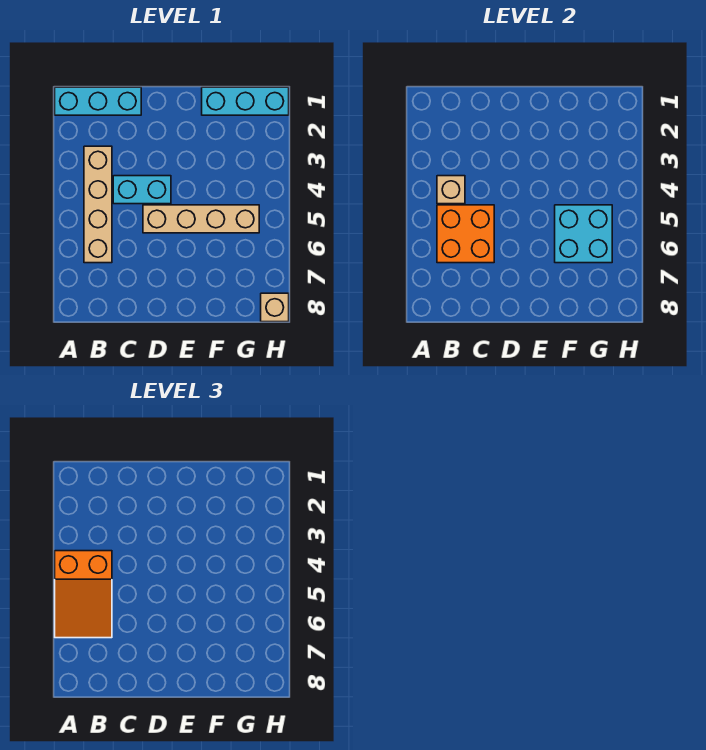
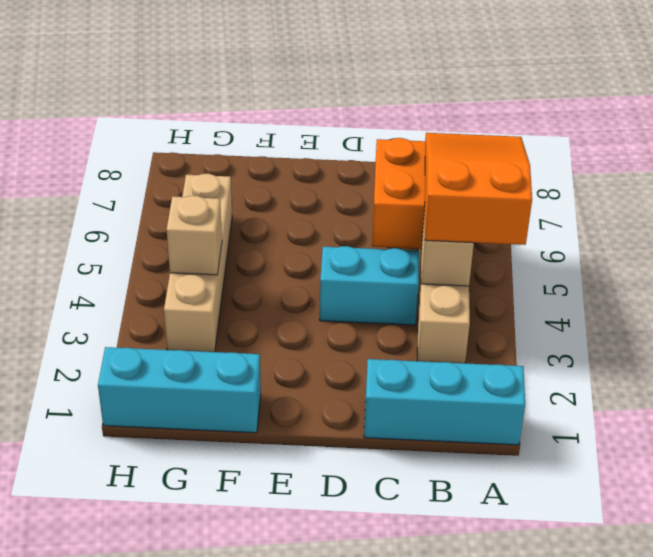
tan 1x4 brick [143,205,259,233] -> tan 1x4 brick turned to [164,174,232,352]
cyan 2x2 brick [555,205,612,263] -> none
tan 1x1 brick [261,293,289,322] -> tan 1x1 brick moved to [167,196,222,275]

